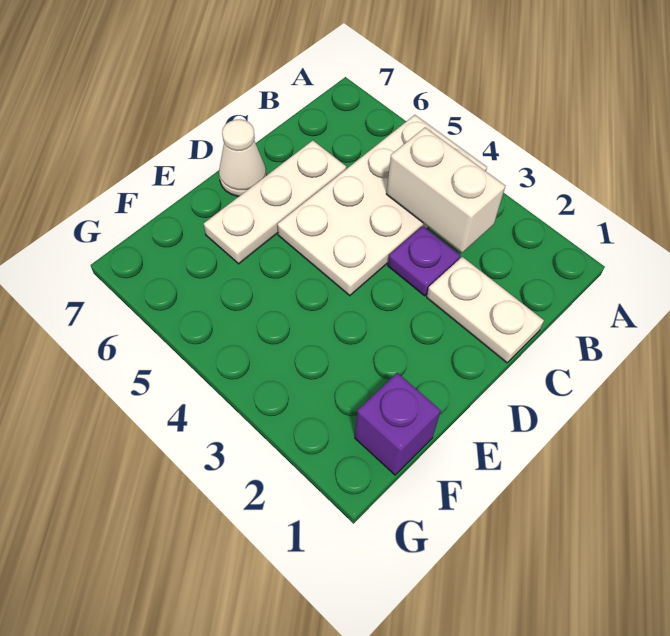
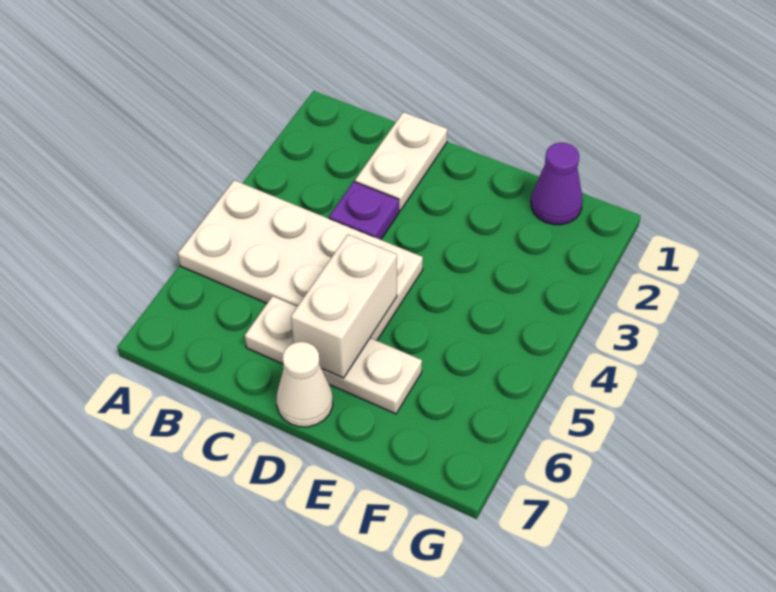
white 1x2 brick [387,127,505,253] -> white 1x2 brick moved to [291,235,397,378]
purple 1x1 brick [355,373,441,475] -> purple 1x1 cone [531,143,583,225]

